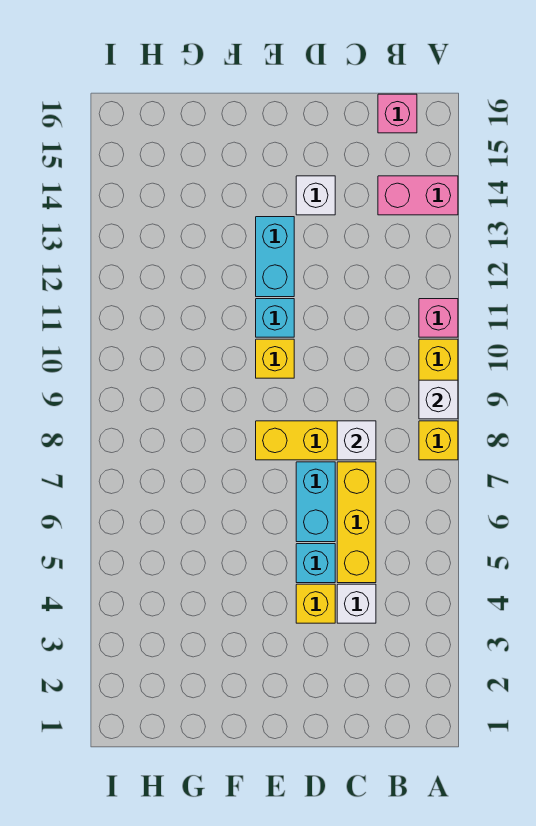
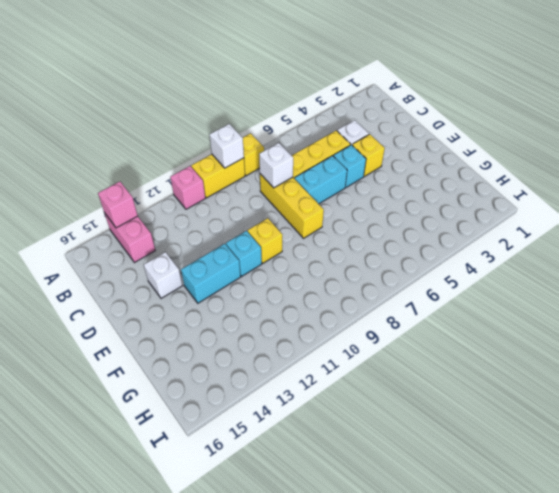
pink 1x1 brick [378,94,417,133] -> pink 1x1 brick moved to [98,182,138,228]

